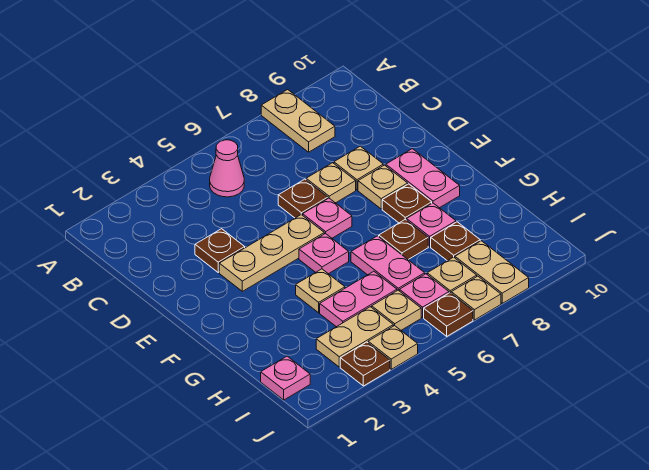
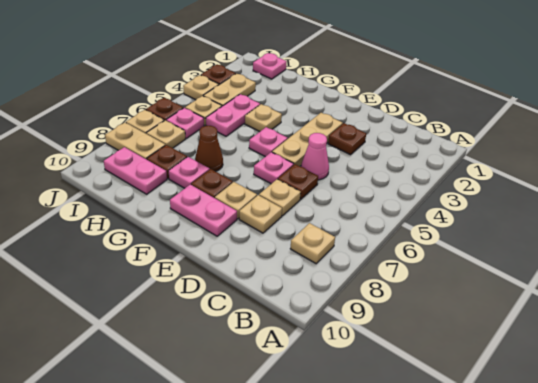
tan 1x2 plate [261,90,335,152] -> tan 1x1 plate [290,223,335,264]
pink 1x1 cone [210,140,244,197] -> pink 1x1 cone moved to [301,133,329,180]
pink 1x2 plate [351,236,425,290] -> pink 1x2 plate moved to [104,147,167,194]
brown 1x1 plate [379,220,428,260] -> brown 1x1 cone [195,126,223,172]

